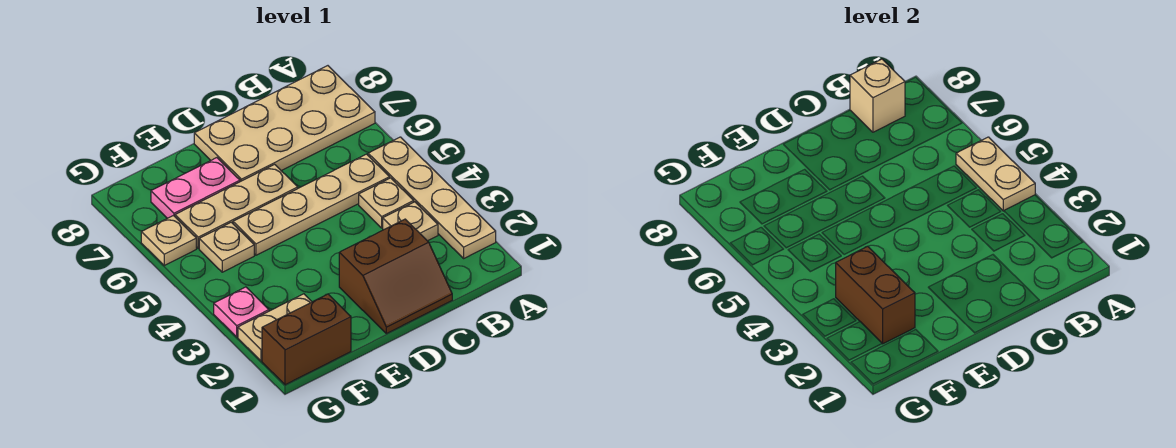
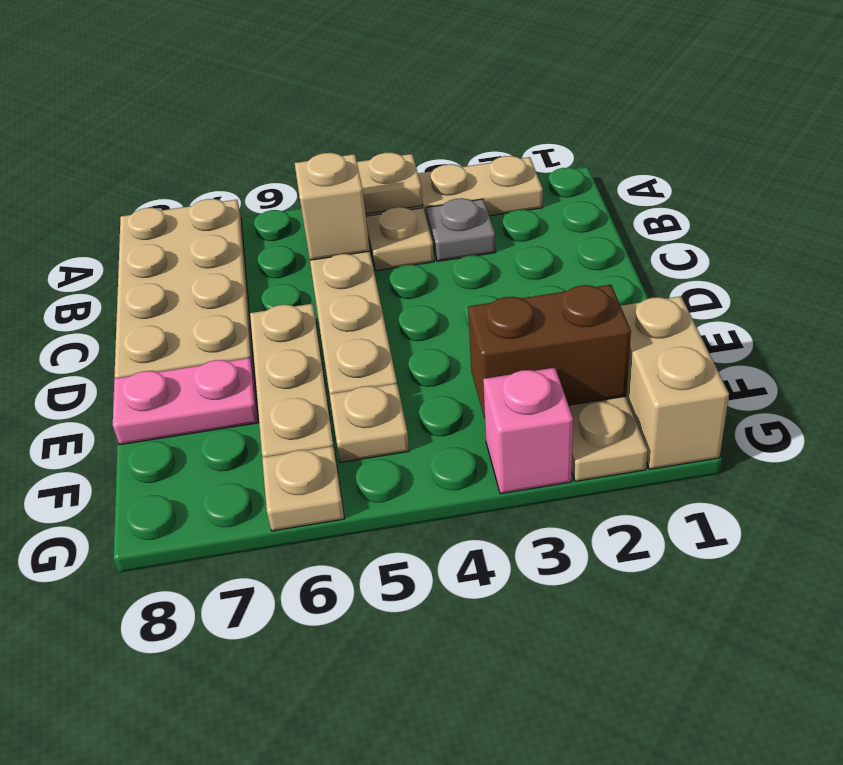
tan 1x1 plate [383,202,438,241] -> grey 1x1 plate [426,198,496,261]
tan 1x1 brick [850,59,905,132] -> tan 1x1 brick moved to [295,153,370,260]
brown 2x2 slope [339,219,452,334] -> none
pink 1x2 plate [151,158,240,218] -> pink 1x2 plate turned to [113,358,258,445]
brown 1x2 brick [262,294,351,385] -> tan 1x2 brick [621,296,729,469]
pink 1x1 plate [214,287,269,337] -> pink 1x1 brick [483,368,573,494]

